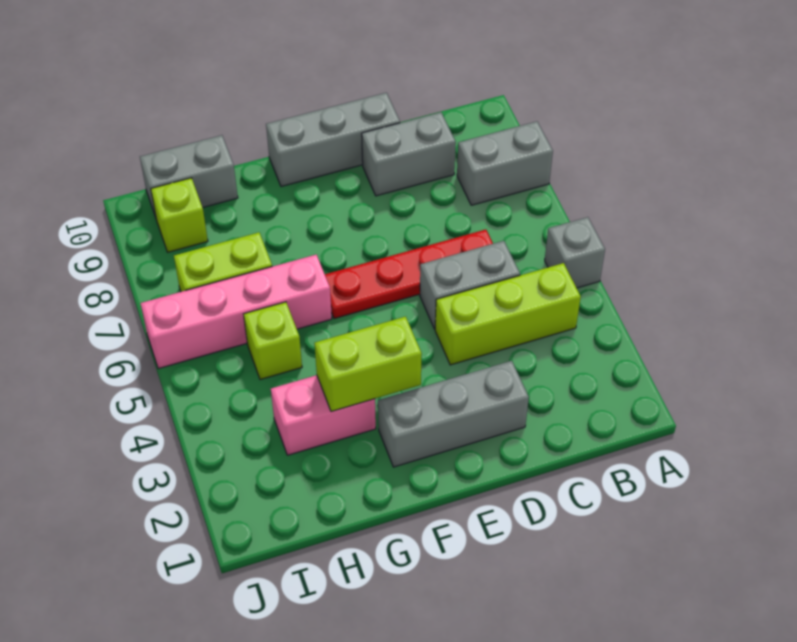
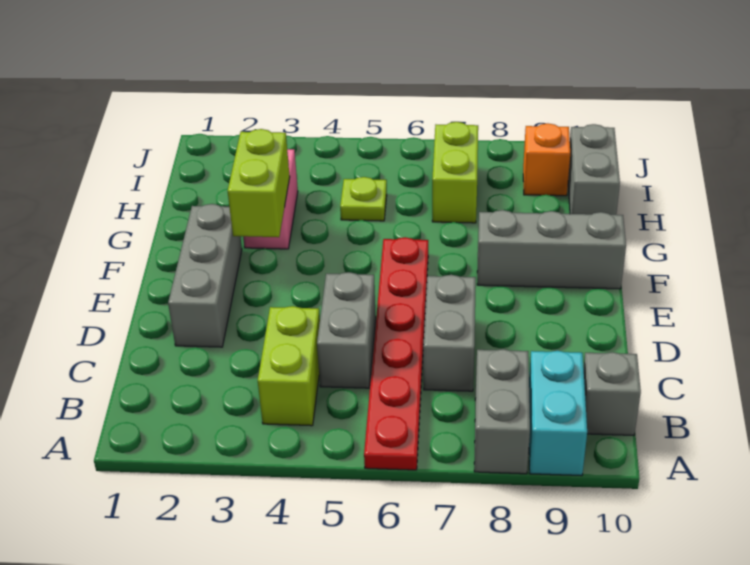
grey 1x1 brick [545,217,605,288] -> grey 1x1 brick moved to [584,352,641,435]
none -> cyan 1x2 brick [529,351,587,476]
lime 1x3 brick [435,263,581,365] -> lime 1x2 brick [258,306,320,426]
red 1x4 plate [325,230,493,319] -> red 1x6 plate [364,237,428,470]
grey 1x2 brick [362,112,456,196] -> grey 1x2 brick moved to [423,275,476,391]
grey 1x3 brick [266,93,400,187] -> grey 1x3 brick turned to [477,210,626,289]
pink 1x4 brick [140,255,332,369] -> none
lime 1x1 brick [244,302,302,380] -> lime 1x1 plate [340,177,387,221]
lime 1x1 brick [151,178,208,252] -> orange 1x1 brick [523,123,570,196]

